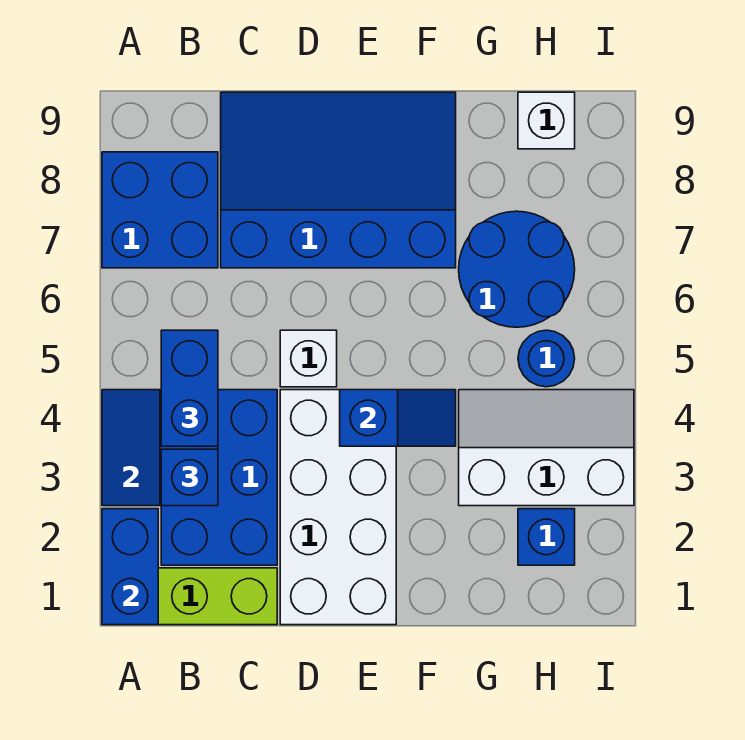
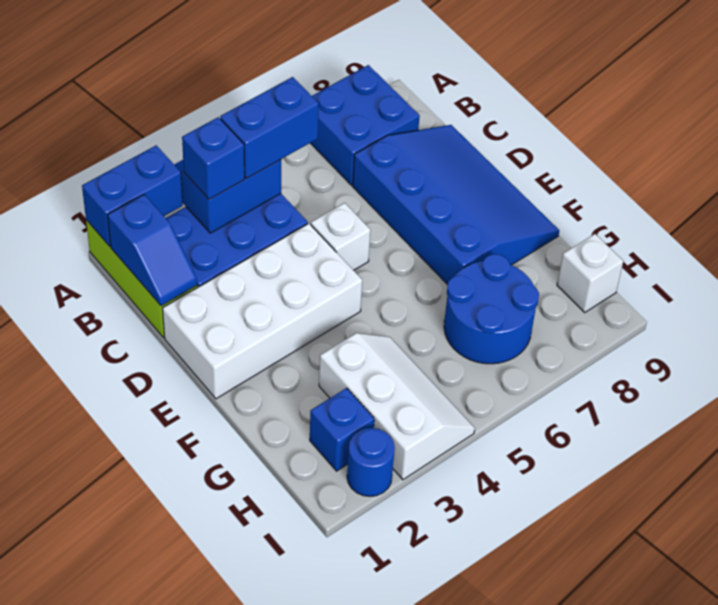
blue 1x2 slope [340,390,456,446] -> blue 1x2 slope moved to [108,195,197,306]
blue 1x1 round brick [518,330,575,387] -> blue 1x1 round brick moved to [347,428,395,496]

